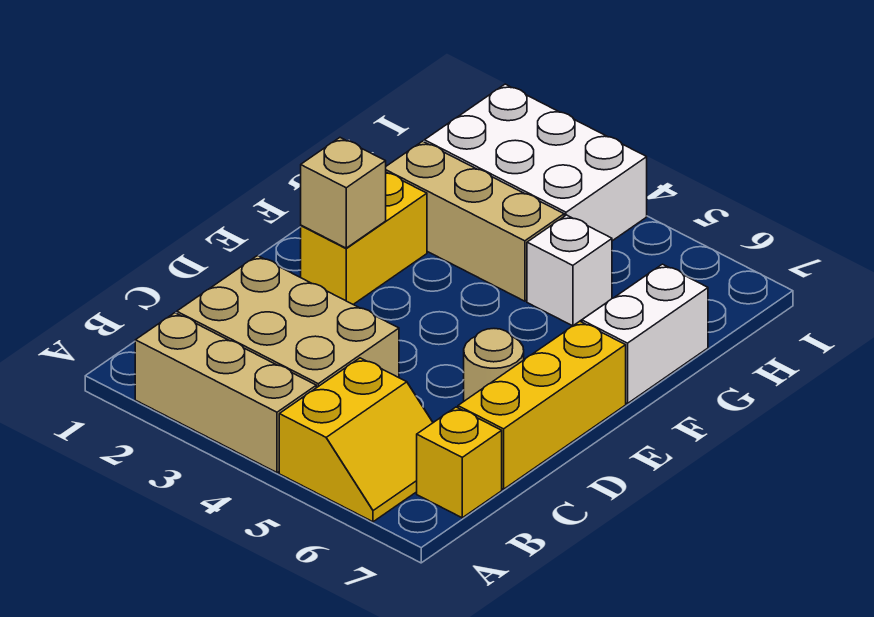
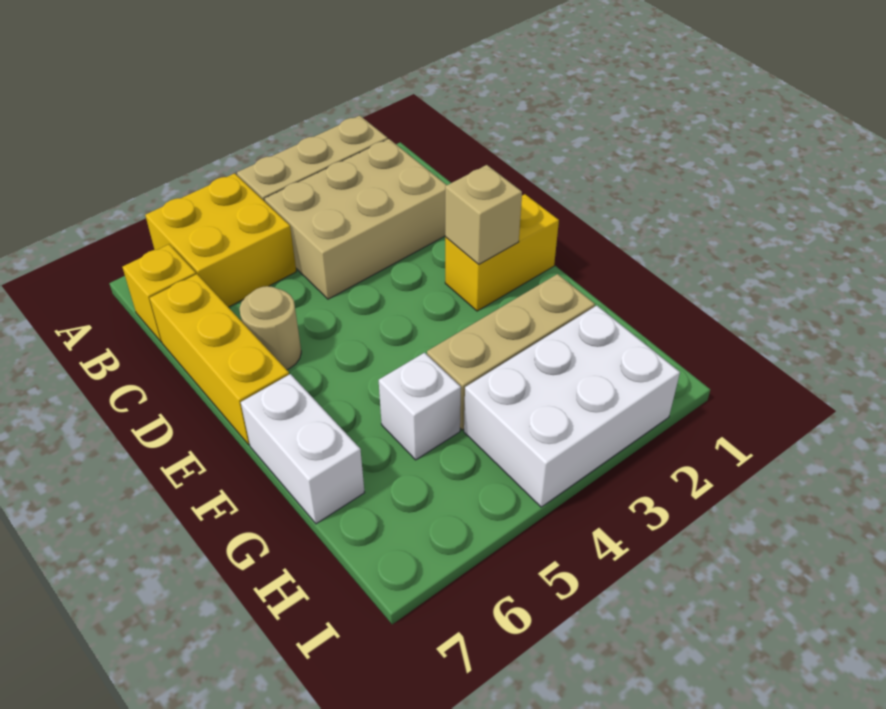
yellow 2x2 slope [279,358,433,522] -> yellow 2x2 brick [145,173,296,307]
yellow 1x2 brick [301,172,427,305] -> yellow 1x2 brick turned to [445,194,559,311]

